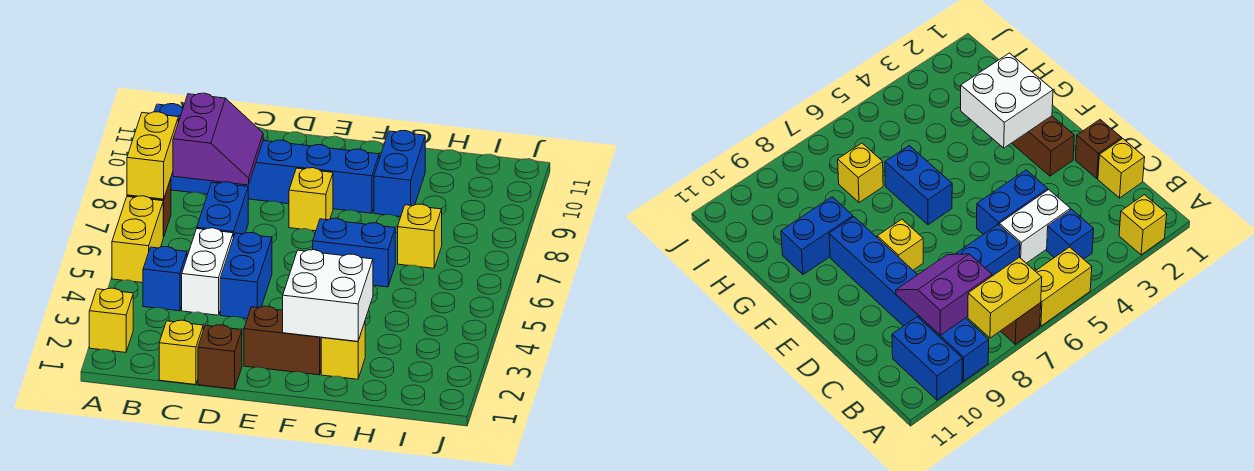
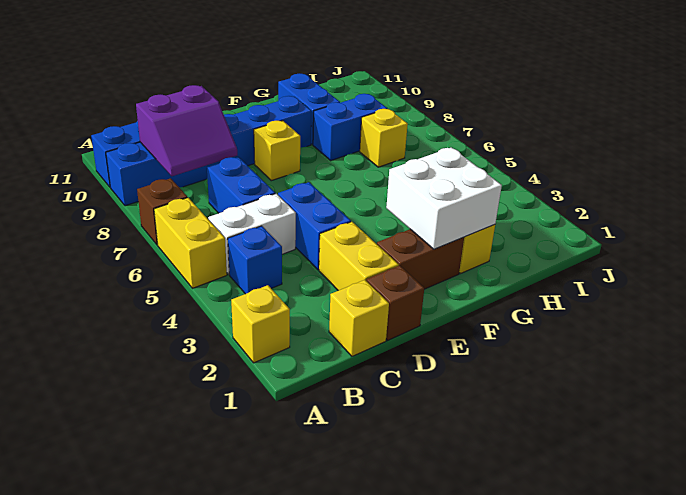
yellow 1x2 brick [127,112,178,199] -> yellow 1x2 brick moved to [319,222,399,291]
purple 2x2 slope [173,93,263,185] -> purple 2x2 slope turned to [136,85,237,176]
white 1x2 brick [182,228,233,315] -> white 1x2 brick turned to [208,194,296,274]
blue 1x2 brick [313,218,395,287] -> blue 1x2 brick moved to [313,94,387,160]

